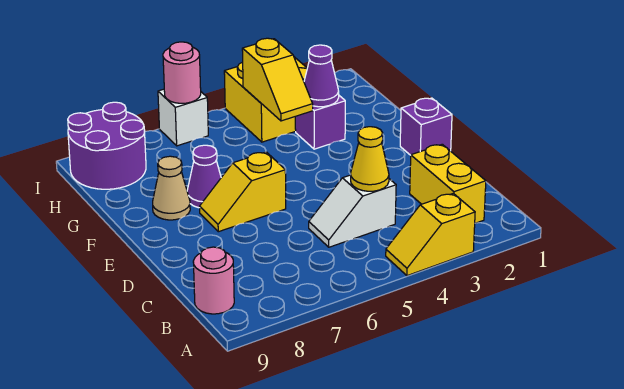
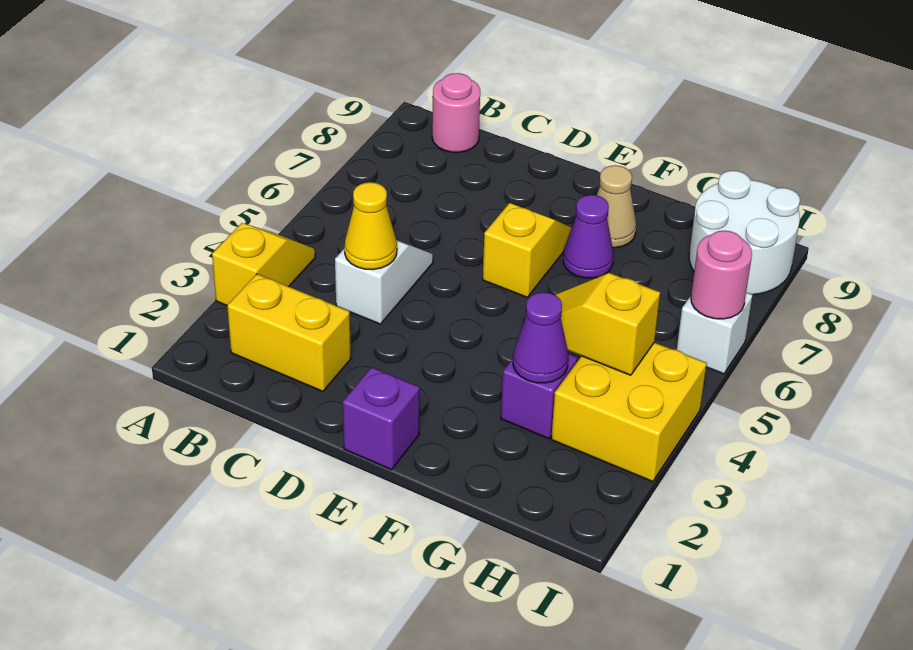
purple 2x2 round brick [68,102,146,189] -> white 2x2 round brick [689,171,800,295]

